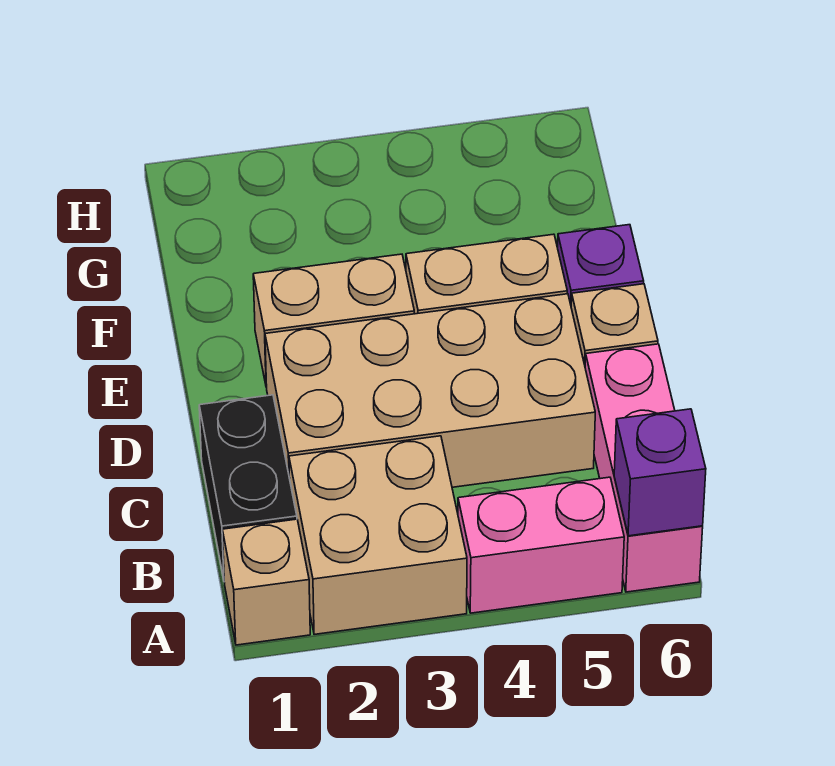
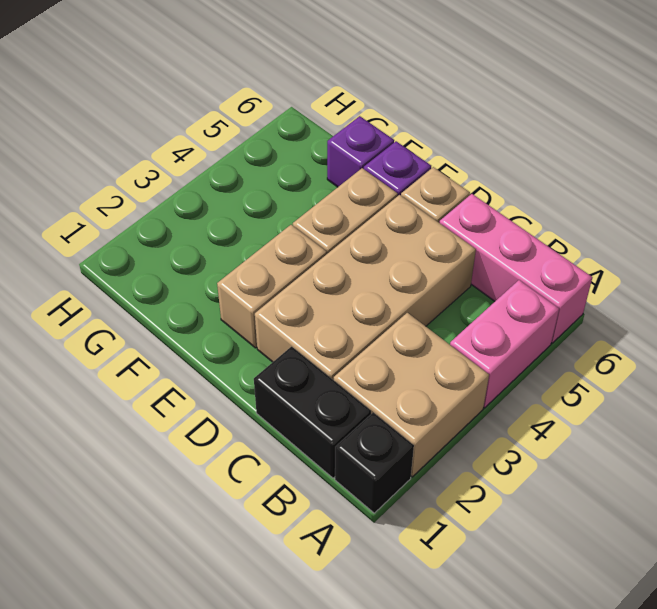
tan 1x1 brick [223,519,310,645] -> black 1x1 brick [335,413,414,513]
purple 1x1 brick [614,409,706,536] -> purple 1x1 brick moved to [327,116,394,187]

